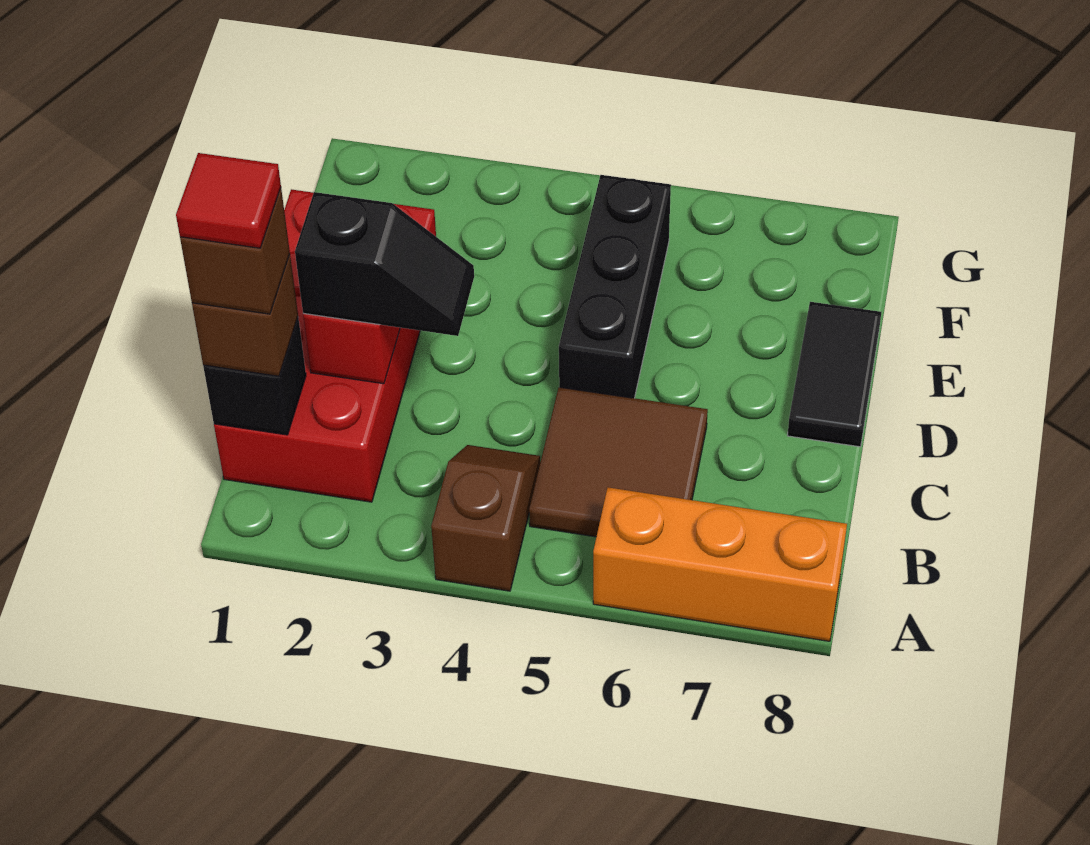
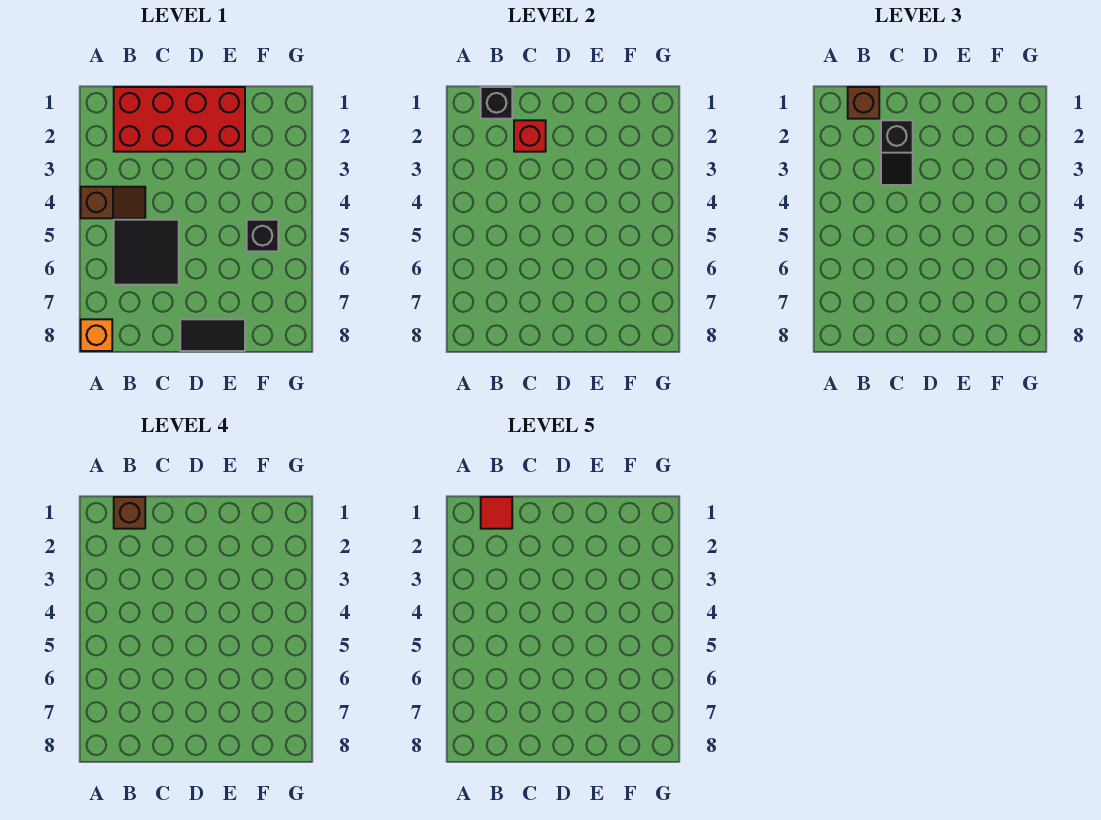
orange 1x3 brick [593,487,847,641] -> orange 1x1 brick [81,319,112,351]
brown 2x2 tile [529,387,708,537] -> black 2x2 tile [114,220,179,285]
black 1x3 brick [559,175,671,398] -> black 1x1 brick [247,220,278,251]

